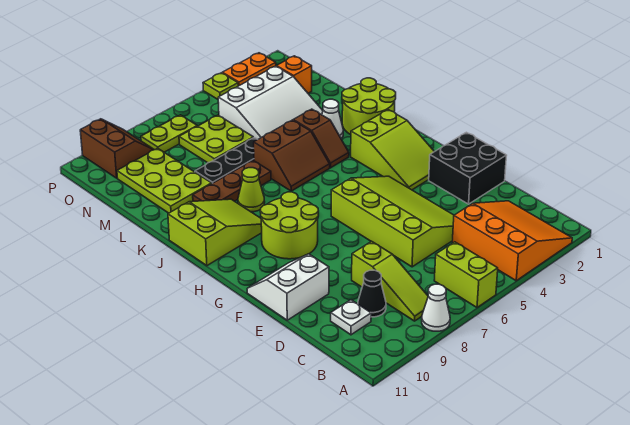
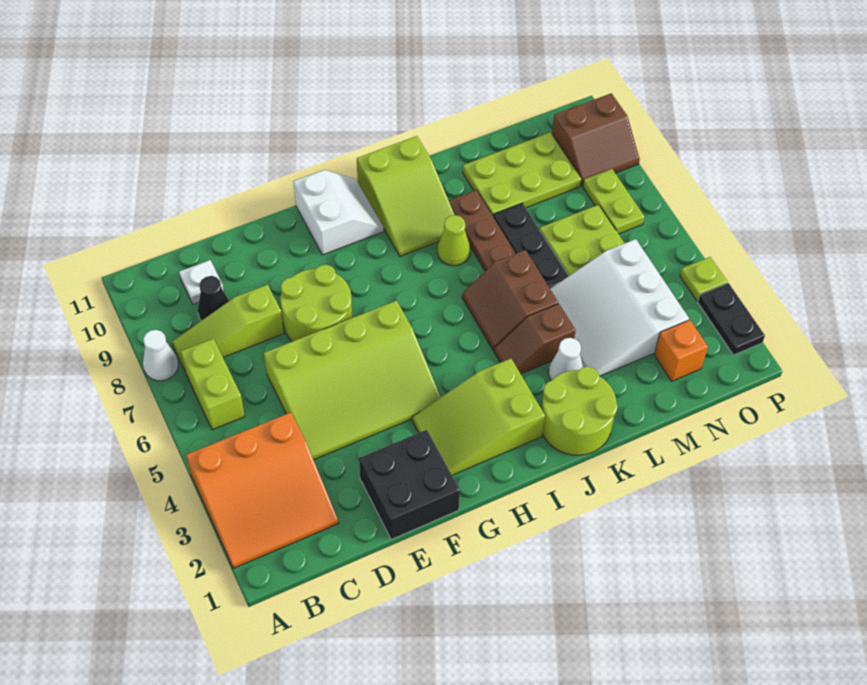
lime 1x2 brick [434,242,498,307] -> lime 1x2 brick turned to [181,339,245,430]
white 2x2 slope [247,254,329,320] -> white 2x2 slope moved to [293,170,384,255]
lime 2x2 round brick [260,192,318,259] -> lime 2x2 round brick moved to [280,265,352,341]
orange 1x2 plate [222,53,276,86] -> black 1x2 plate [698,283,765,355]

